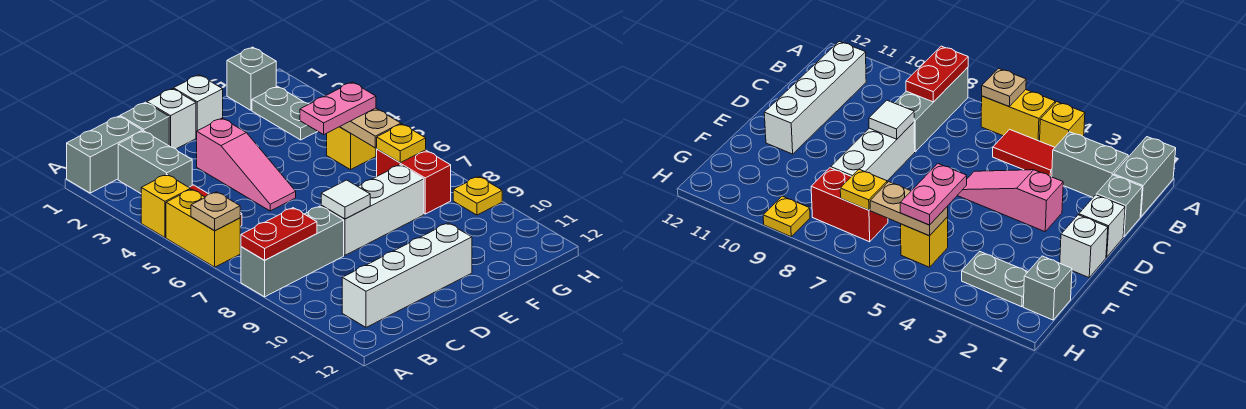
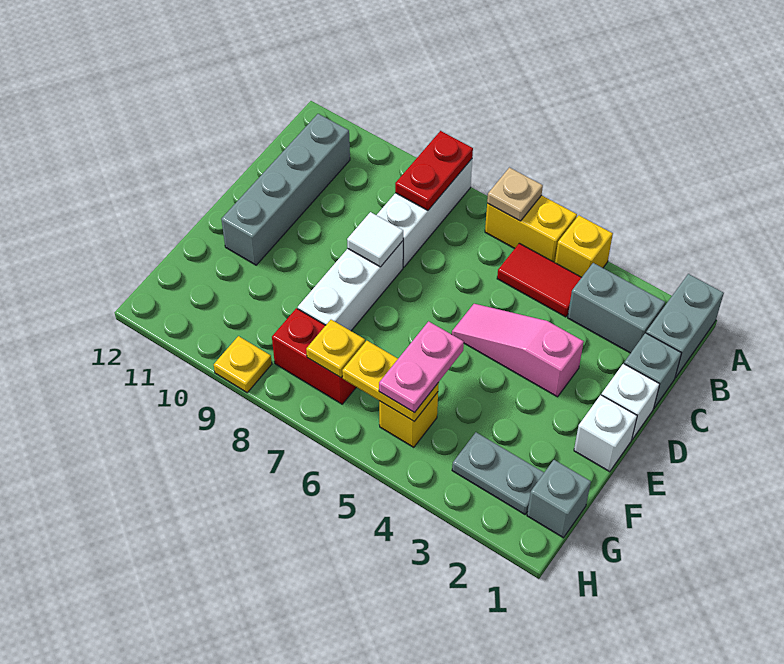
grey 1x3 brick [241,206,344,297] -> white 1x3 brick [377,159,472,267]
white 1x4 brick [342,223,472,327] -> grey 1x4 brick [221,114,350,265]
tan 1x2 plate [340,108,401,148] -> yellow 1x2 plate [342,341,439,421]

